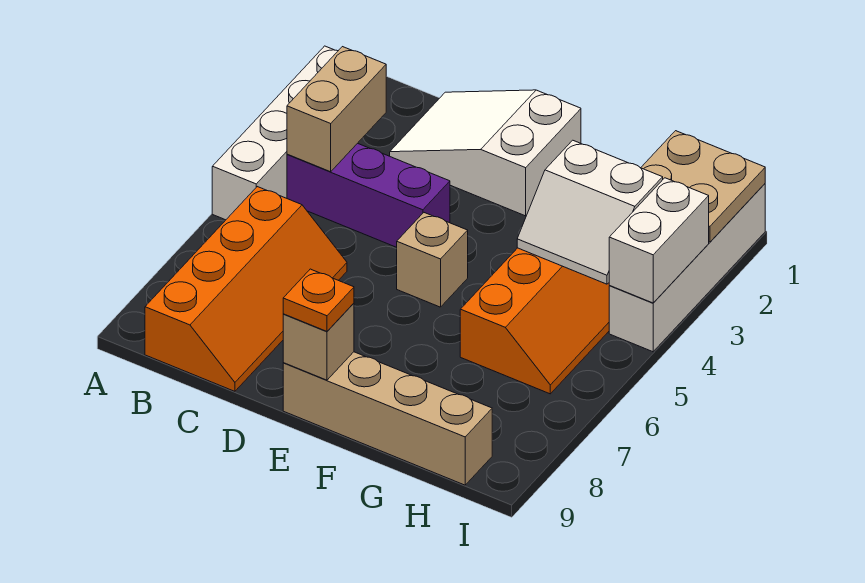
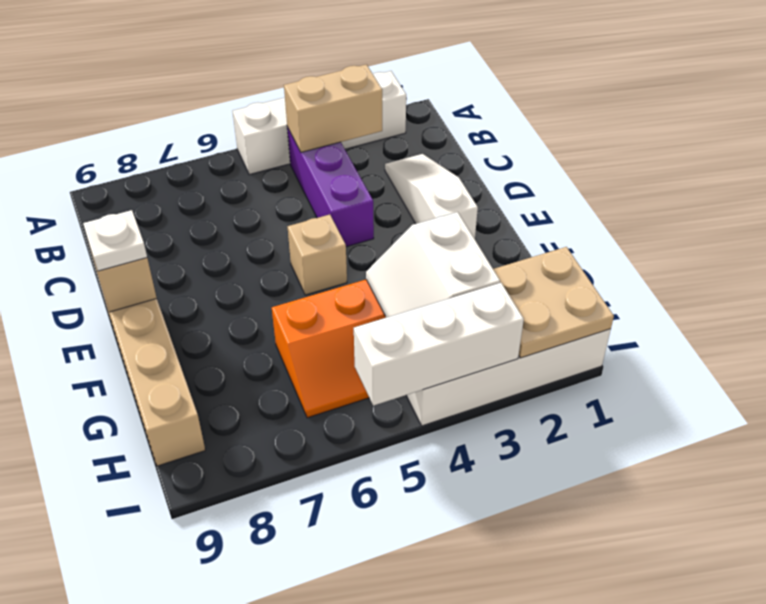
orange 2x4 slope [145,187,347,391] -> none
white 2x3 slope [390,90,581,216] -> white 1x3 slope [385,154,478,239]
orange 1x1 plate [283,269,354,331] -> white 1x1 plate [83,210,147,271]
white 1x2 brick [609,178,709,303] -> white 1x3 brick [354,283,524,406]

